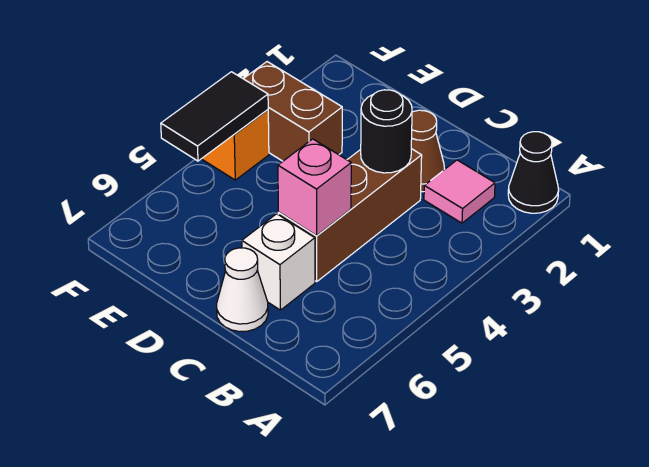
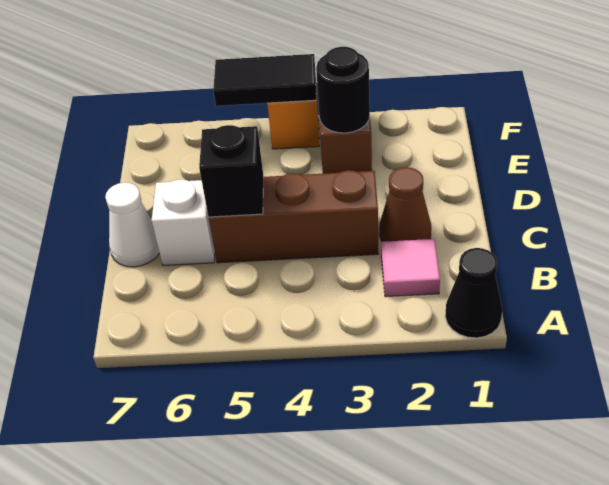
black 1x1 round brick [361,90,412,173] -> black 1x1 round brick moved to [316,47,370,133]
pink 1x1 brick [278,139,351,236] -> black 1x1 brick [199,125,264,217]

